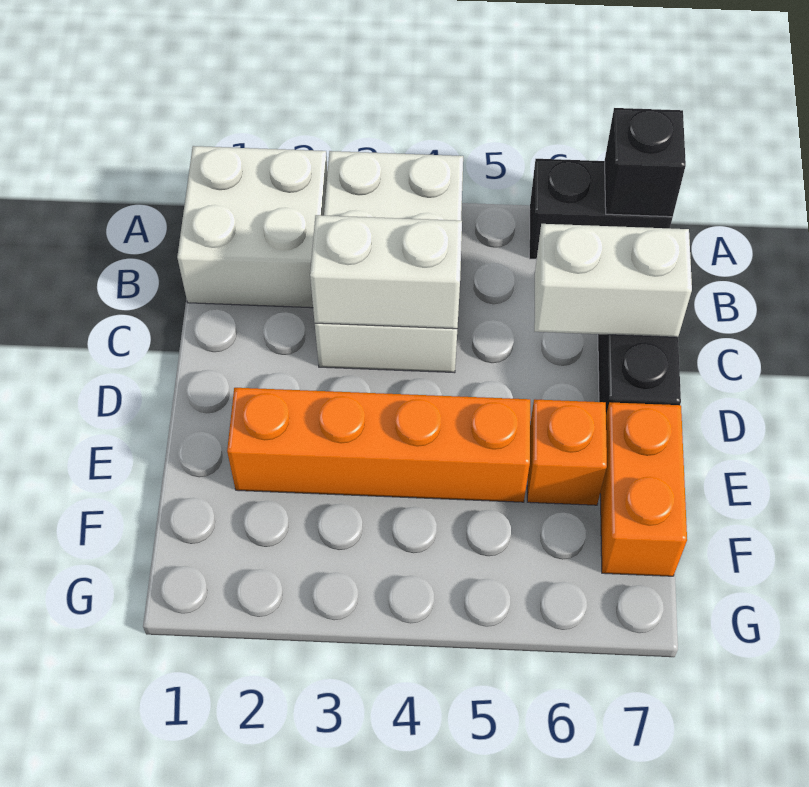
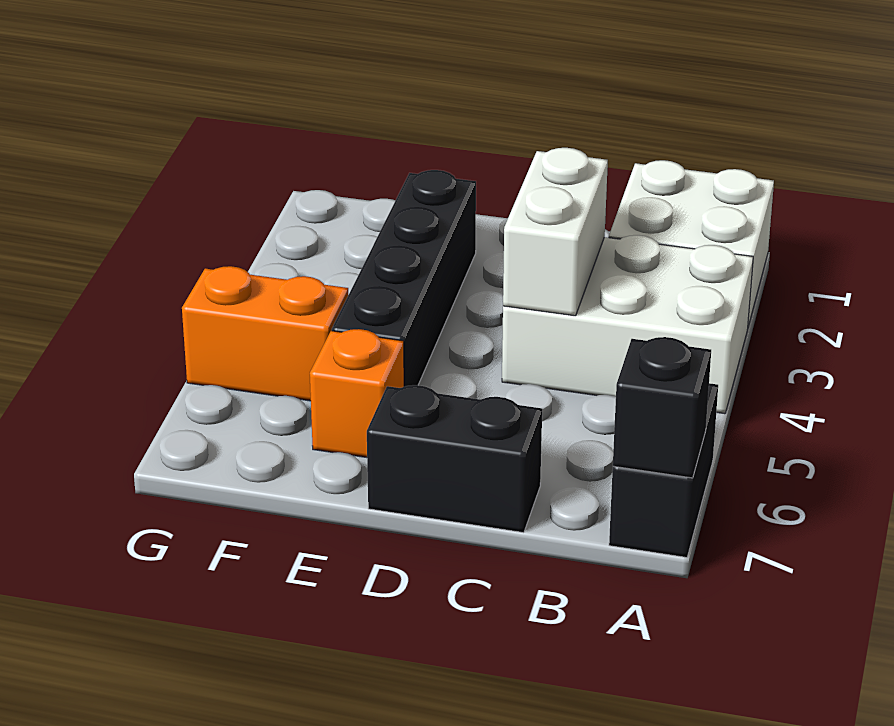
white 1x2 brick [534,224,692,337] -> none
orange 1x4 brick [227,388,530,502] -> black 1x4 brick [332,170,476,387]
orange 1x2 brick [600,402,687,576] -> orange 1x2 brick moved to [182,266,348,401]

